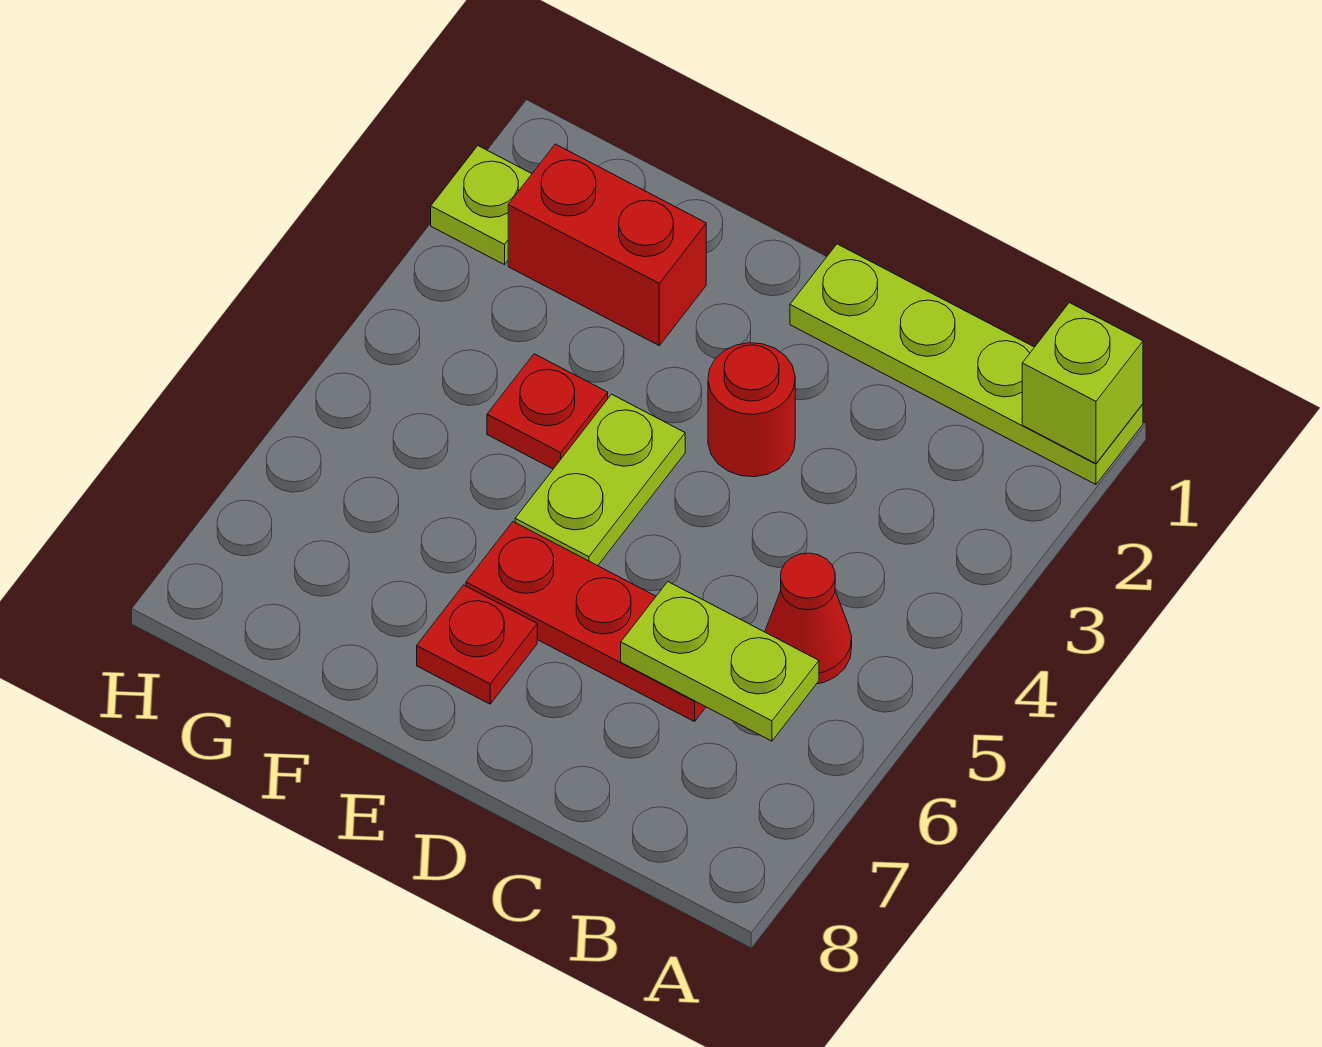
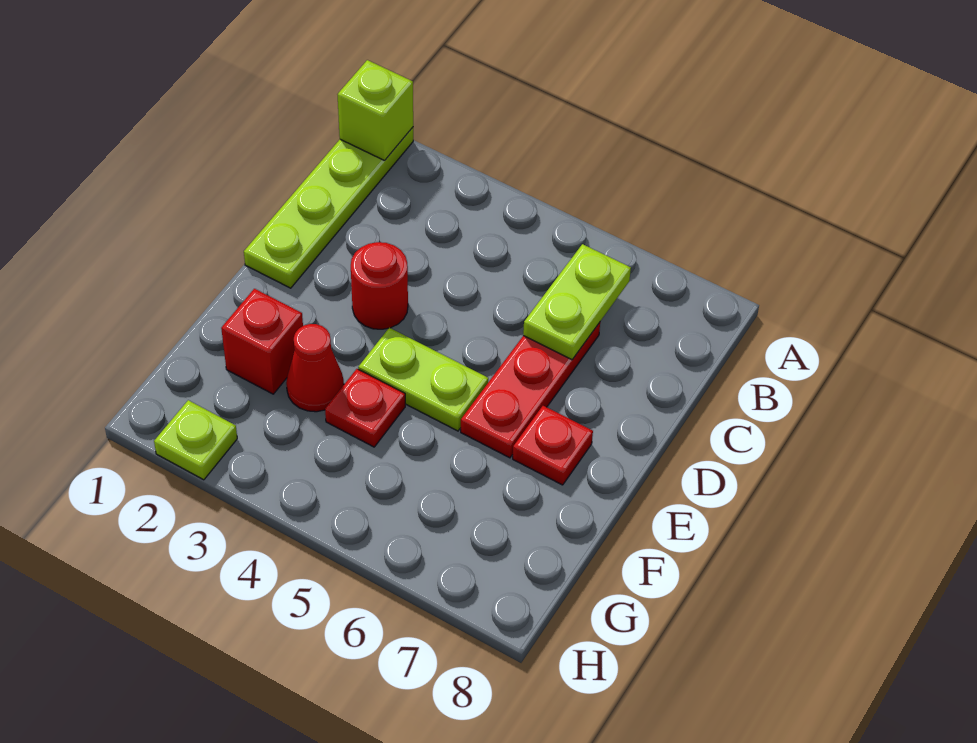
red 1x1 cone [765,553,852,684] -> red 1x1 cone moved to [286,324,344,412]
red 1x2 brick [508,144,706,345] -> red 1x1 brick [221,289,303,394]

